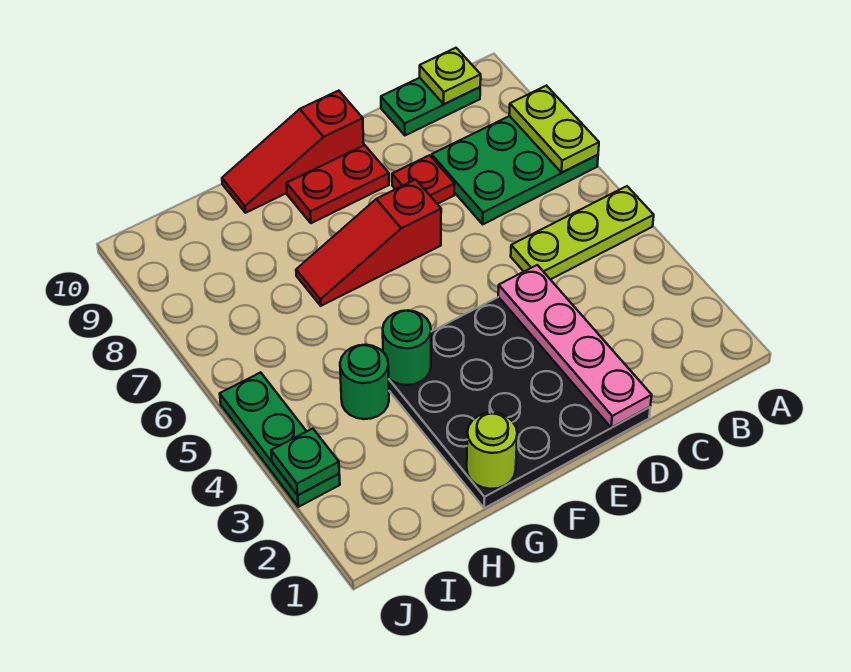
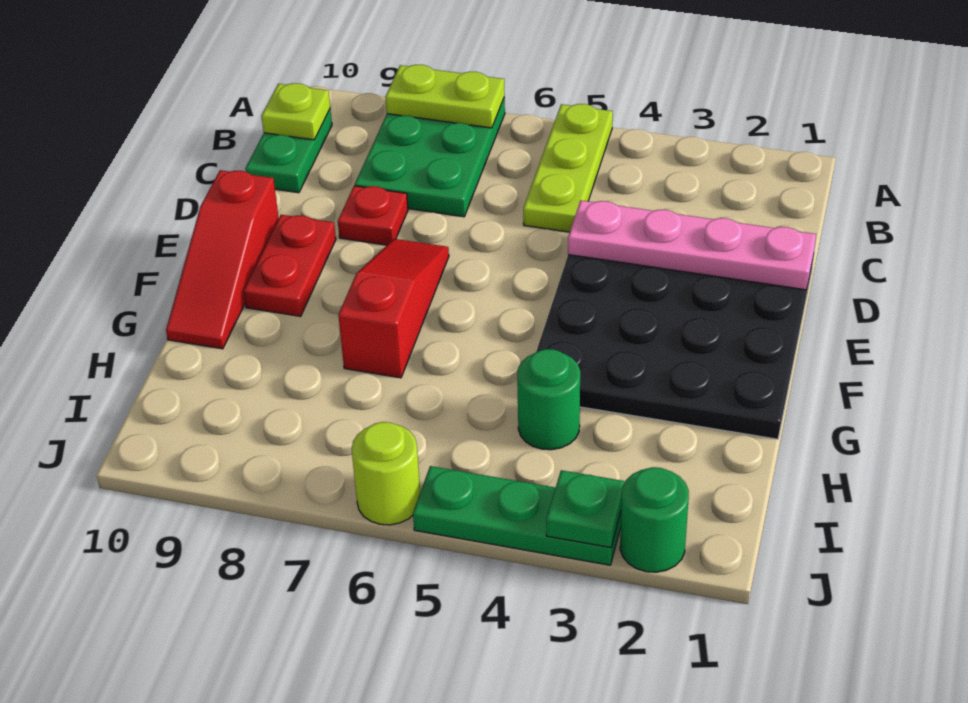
red 1x3 slope [296,179,441,306] -> red 1x3 slope turned to [338,239,449,378]
lime 1x1 round brick [467,413,517,489] -> lime 1x1 round brick moved to [352,422,420,525]
green 1x1 round brick [383,310,431,385] -> green 1x1 round brick moved to [620,467,689,572]

